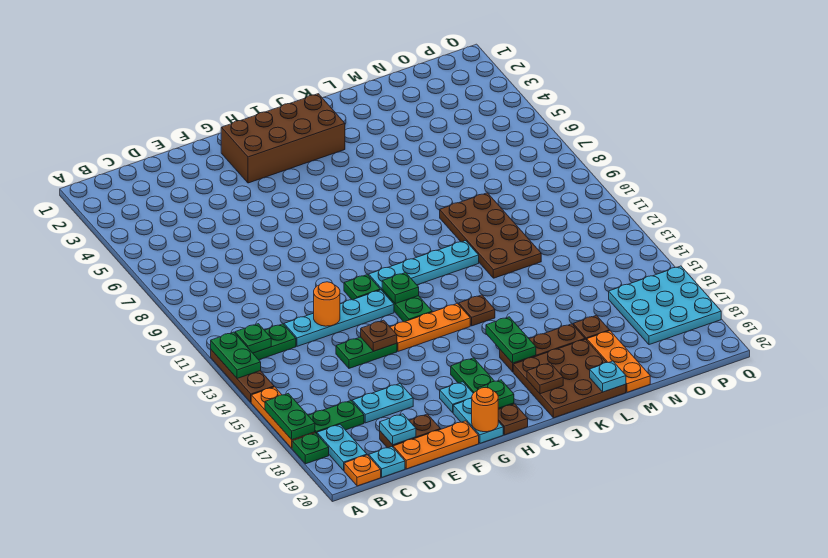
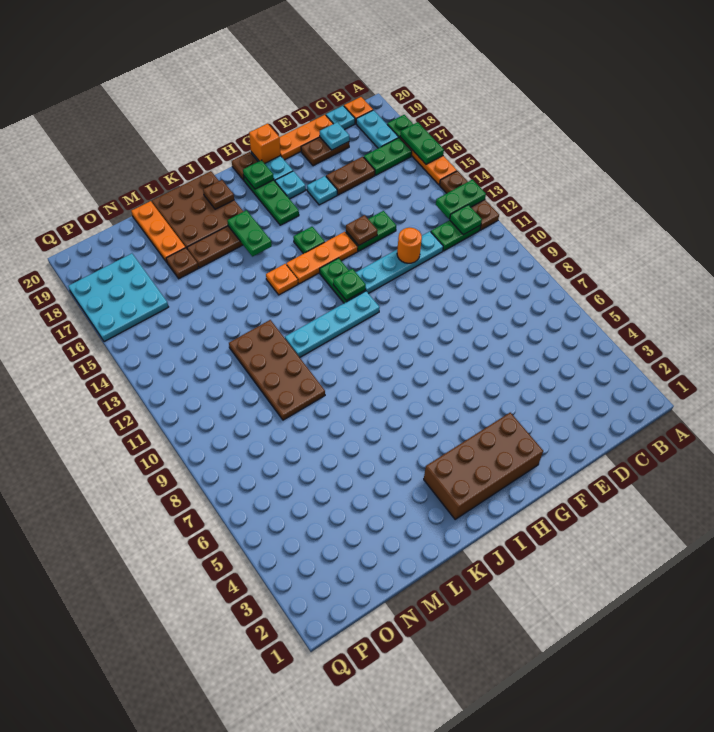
green 1x2 plate [211,332,261,379] -> green 1x2 plate turned to [436,180,486,219]
cyan 1x2 plate [352,384,413,423] -> brown 1x2 plate [326,157,375,195]
green 1x1 plate [344,275,380,300] -> green 1x1 plate moved to [293,227,325,254]
orange 1x1 round brick [472,388,498,432] -> orange 1x1 brick [249,124,281,164]
brown 1x1 plate [459,295,495,326] -> orange 1x1 plate [266,264,298,295]
cyan 1x1 plate [590,361,626,392] -> cyan 1x1 plate moved to [307,176,337,205]

